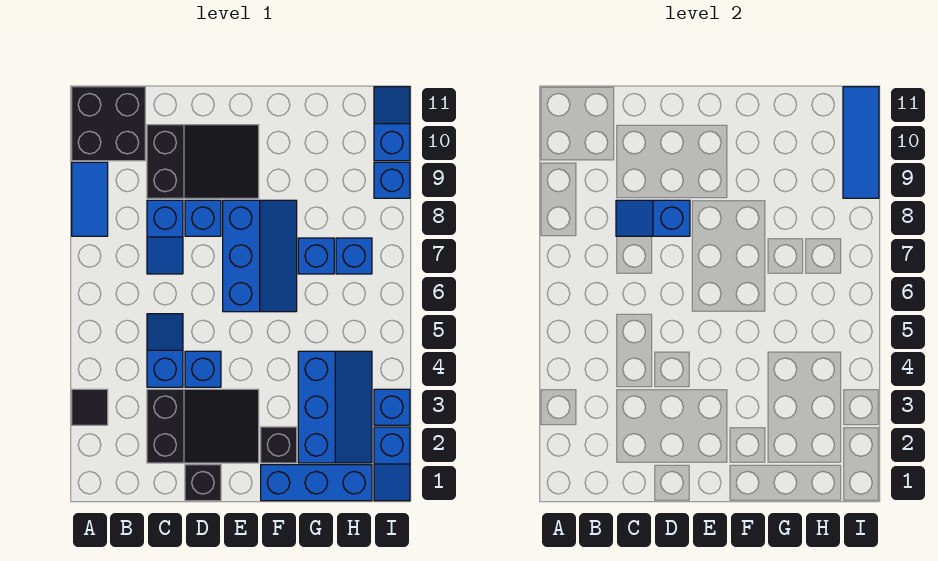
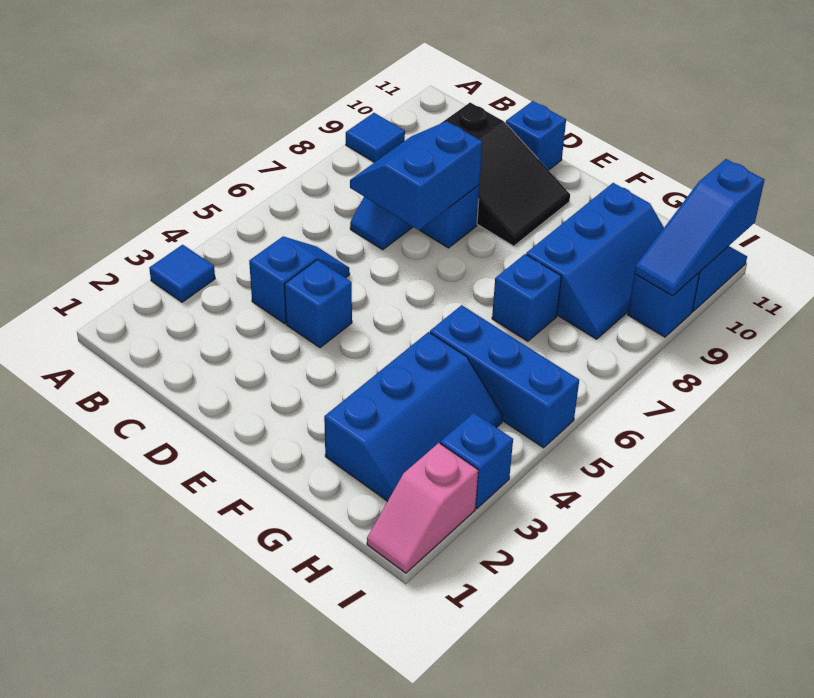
black 1x1 tile [72,389,108,425] -> blue 1x1 tile [149,245,215,302]
blue 1x2 tile [72,162,108,236] -> blue 1x1 tile [346,113,405,163]
black 2x2 brick [72,87,145,161] -> none
black 2x3 slope [147,389,259,463] -> none
blue 1x2 slope [616,200,690,236] -> blue 2x2 slope [350,121,482,230]
black 1x1 brick [185,465,221,501] -> none
blue 2x3 slope [223,200,297,312] -> blue 2x3 slope moved to [526,183,664,339]
blue 1x3 brick [261,465,372,501] -> blue 1x3 brick moved to [430,305,579,448]
black 1x1 brick [261,427,297,463] -> none
blue 1x1 brick [336,238,372,274] -> blue 1x1 brick moved to [506,101,566,170]
blue 1x2 slope [374,427,410,501] -> pink 1x2 slope [367,443,478,573]
blue 1x3 tile [843,87,879,198] -> blue 1x3 slope [634,159,764,296]

